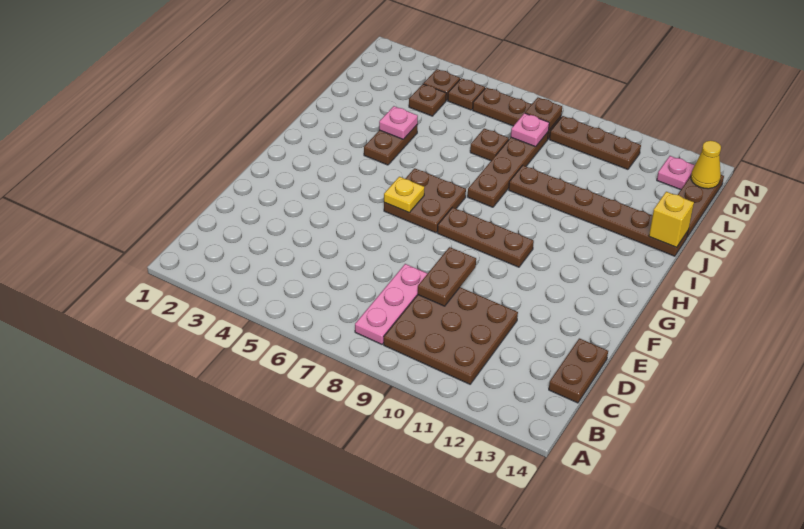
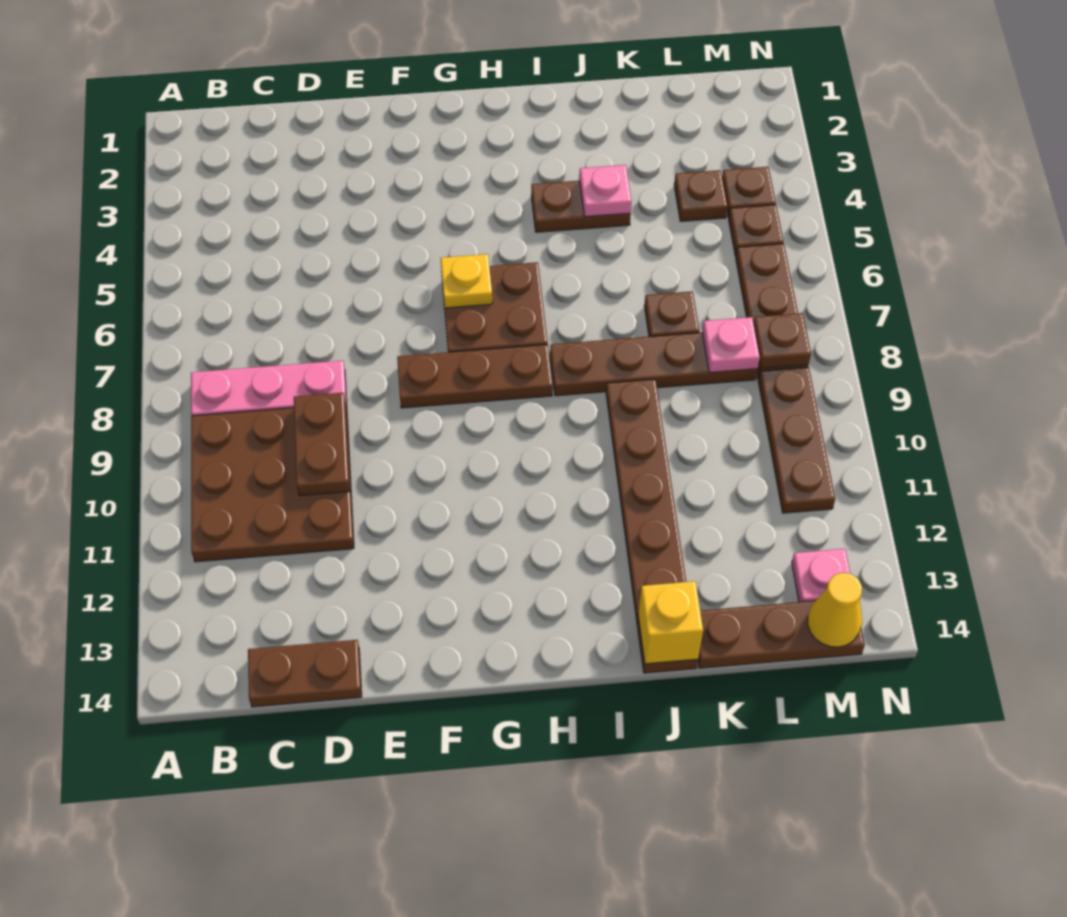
brown 1x2 plate [418,247,476,306] -> brown 1x2 plate turned to [294,393,350,496]
brown 1x3 plate [437,207,534,267] -> brown 1x3 plate turned to [397,345,553,408]

